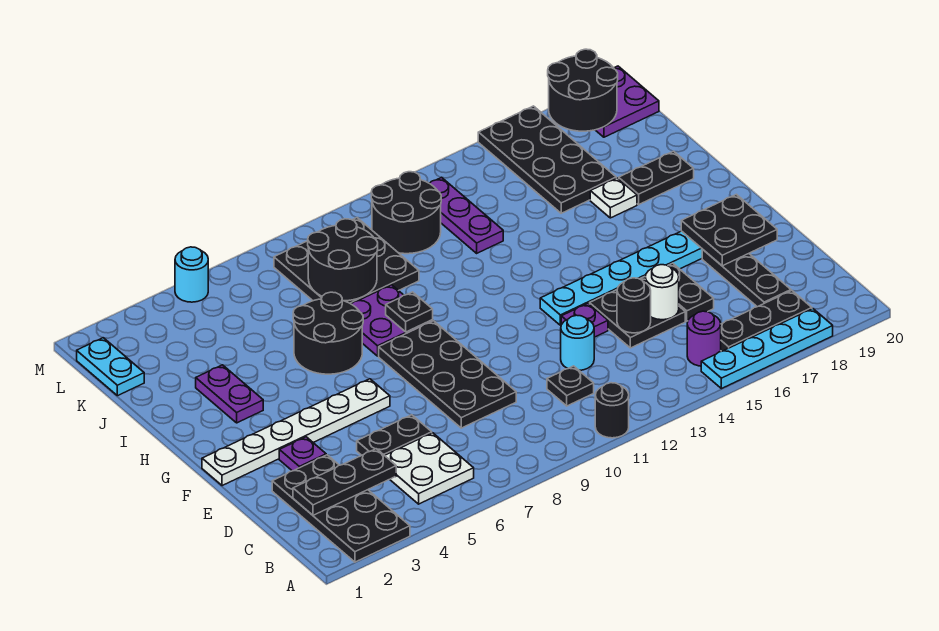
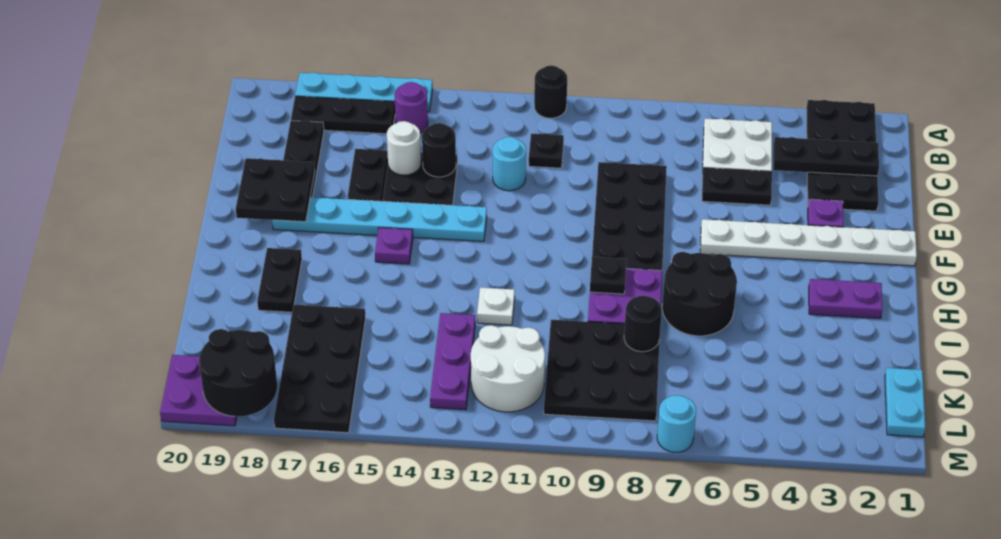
purple 1x1 plate [561,303,608,337] -> purple 1x1 plate moved to [375,227,413,264]
purple 1x2 plate [196,365,263,423] -> purple 1x2 plate turned to [809,279,882,319]
white 1x1 plate [590,178,637,218] -> white 1x1 plate moved to [477,287,515,325]
black 1x2 plate [619,151,694,205] -> black 1x2 plate turned to [257,248,302,312]
black 2x2 round brick [308,219,378,301] -> black 1x1 round brick [624,296,662,352]
black 2x2 round brick [371,172,441,254] -> white 2x2 round brick [471,325,545,412]
cyan 1x1 round brick [175,247,208,302] -> cyan 1x1 round brick moved to [657,395,696,452]

